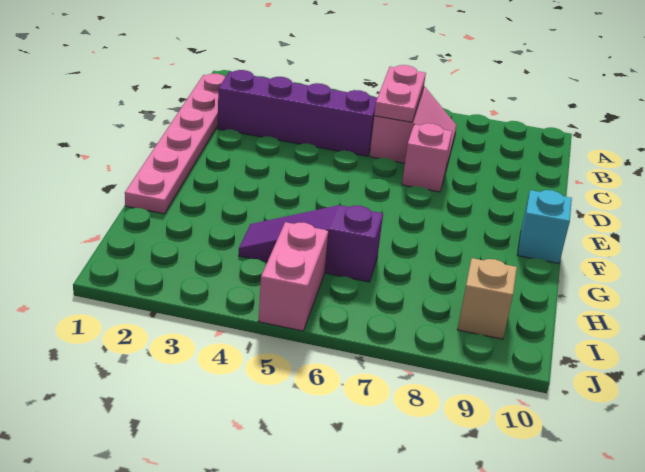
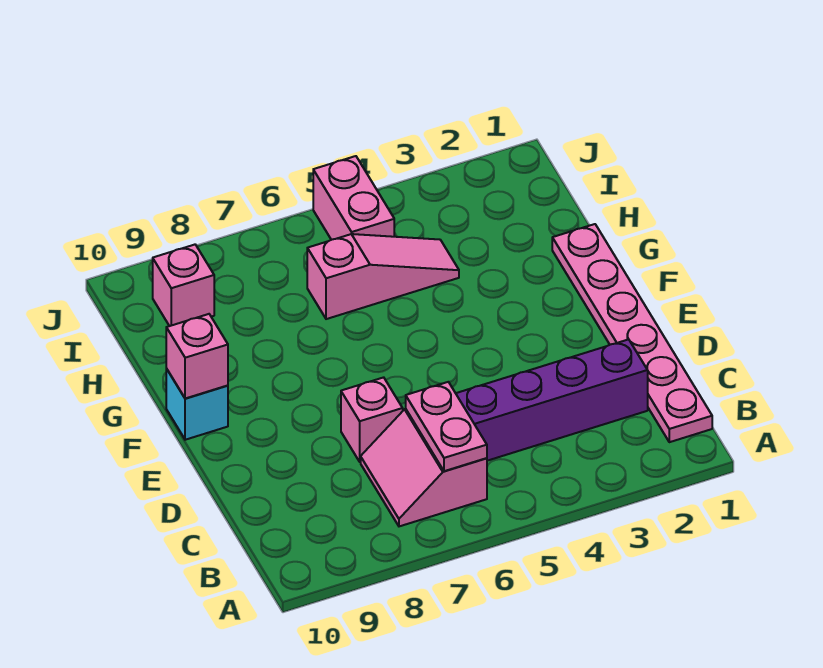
none -> pink 1x1 brick [166,314,228,399]
purple 1x3 slope [239,205,383,282] -> pink 1x3 slope [307,234,459,319]
tan 1x1 brick [458,258,517,339] -> pink 1x1 brick [153,245,214,326]

